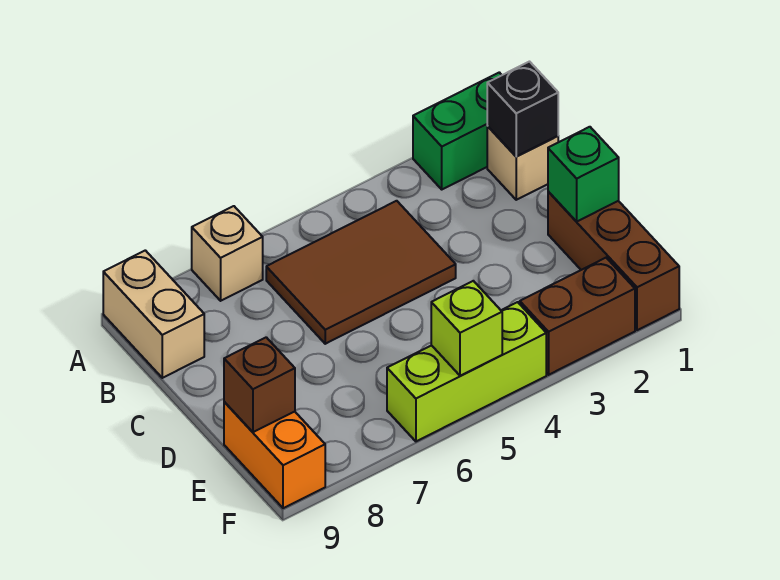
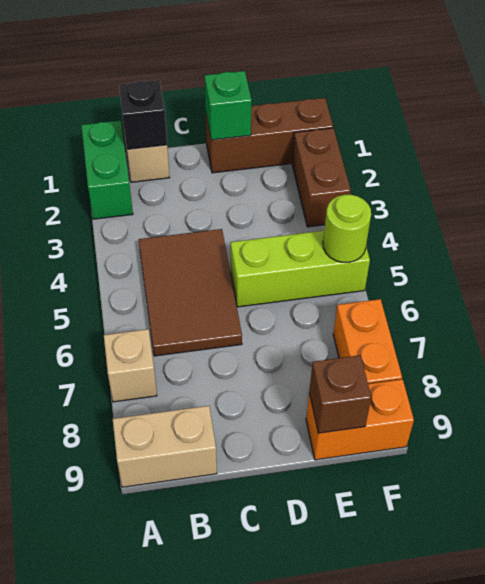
lime 1x3 brick [387,302,546,441] -> lime 1x3 brick turned to [231,231,370,307]
lime 1x1 brick [431,281,502,376] -> lime 1x1 round brick [323,195,371,262]
none -> orange 1x2 brick [333,299,402,384]

